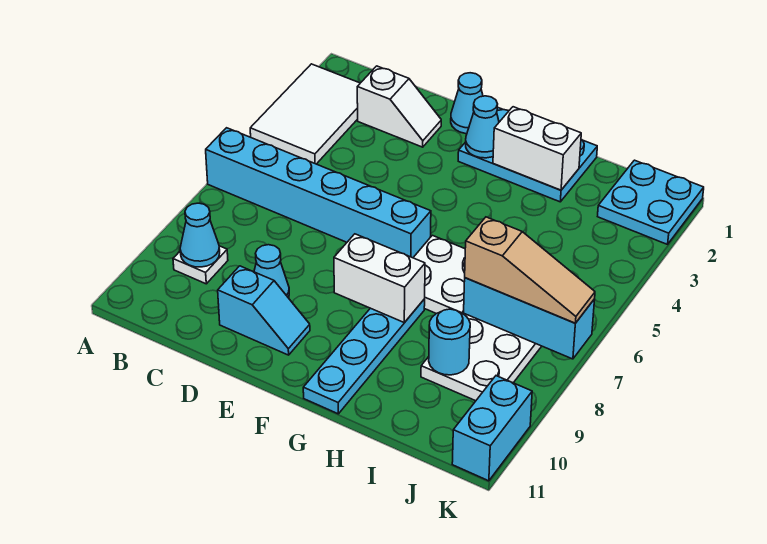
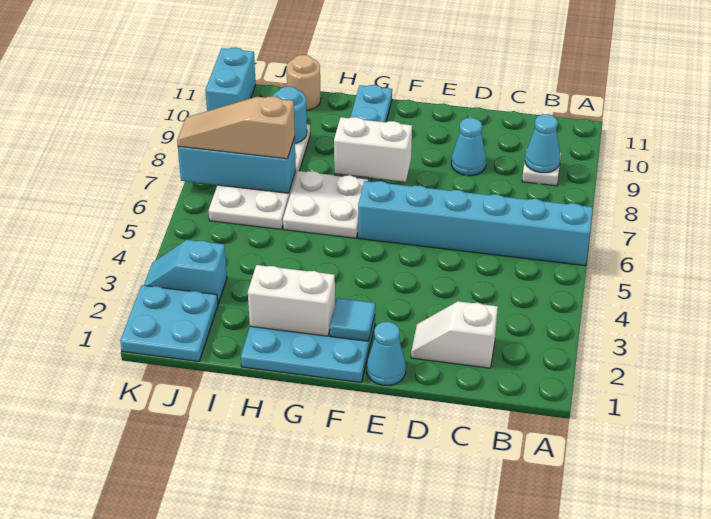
white 2x3 tile [250,64,360,164] -> none
cyan 1x2 slope [218,266,310,355] -> cyan 1x2 slope moved to [144,240,227,304]
cyan 1x1 cone [466,96,499,158] -> cyan 1x1 tile [330,298,375,341]
none -> tan 1x1 round brick [286,55,321,111]

